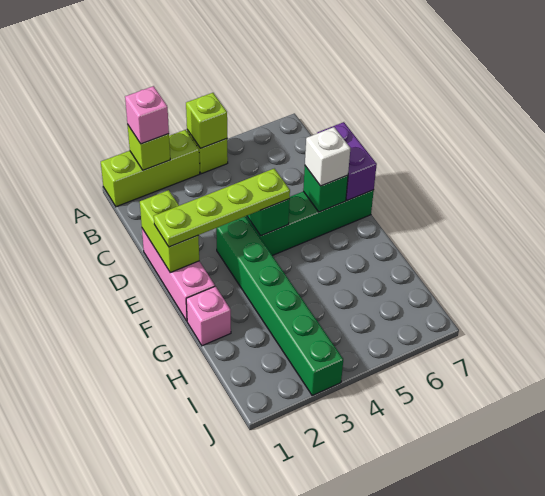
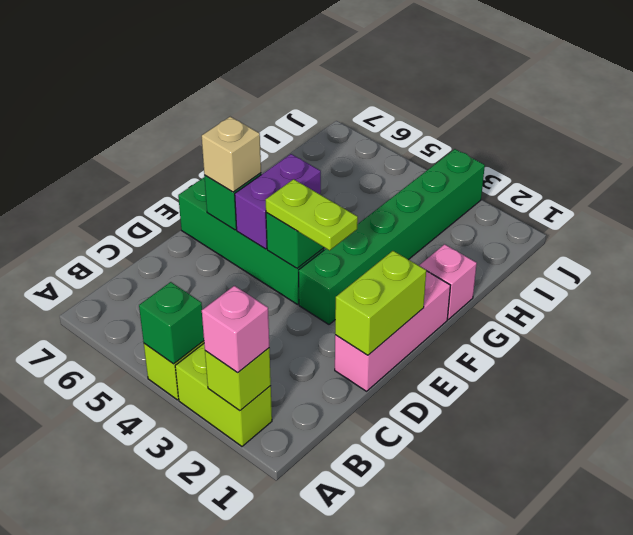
lime 1x3 brick [101,130,200,207] -> lime 1x2 brick [175,344,272,446]
lime 1x1 brick [186,93,227,148] -> green 1x1 brick [139,282,204,364]
purple 1x2 brick [318,122,377,200] -> purple 1x2 brick moved to [235,154,321,249]
lime 1x4 plate [154,169,290,247] -> lime 1x2 plate [266,179,358,250]
white 1x1 brick [305,127,350,186] -> tan 1x1 brick [202,117,261,192]

